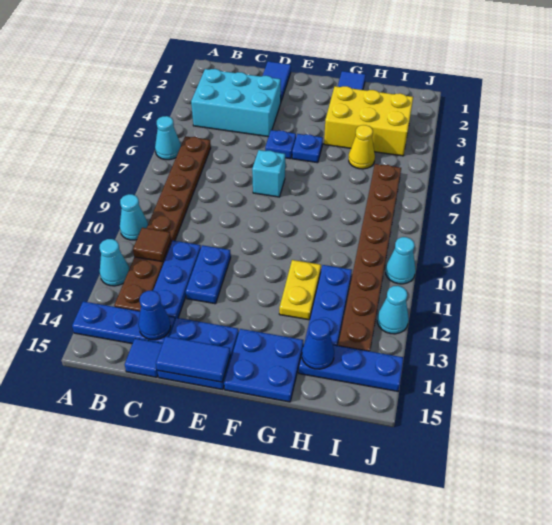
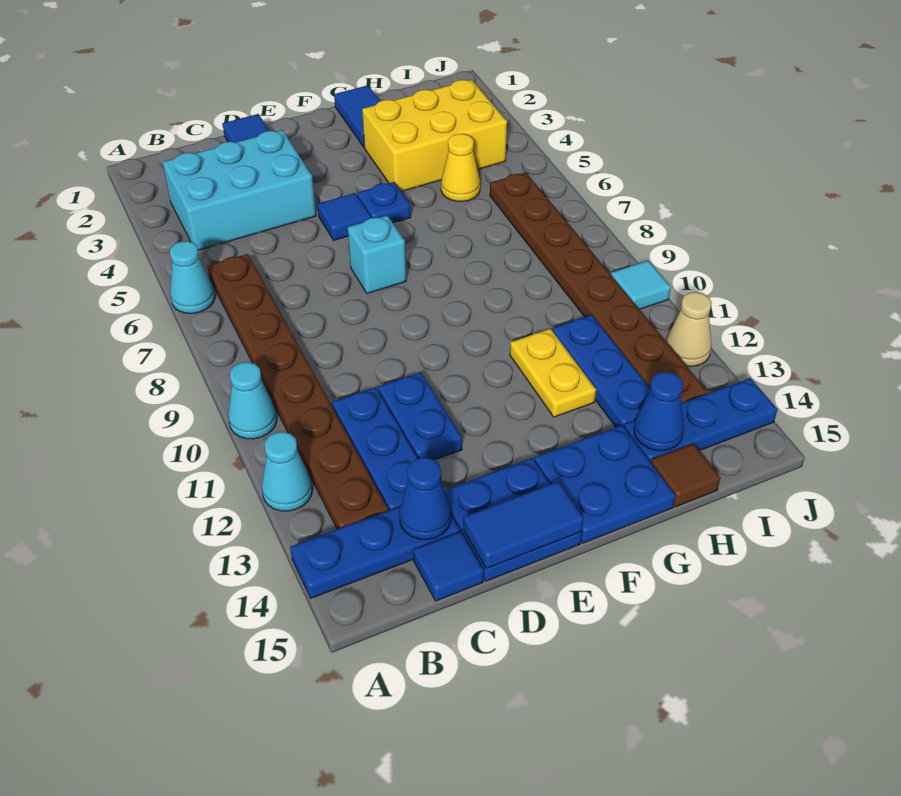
brown 1x1 tile [133,228,171,262] -> brown 1x1 tile moved to [651,444,720,507]
blue 1x1 plate [265,130,296,159] -> blue 1x1 tile [317,193,371,240]
cyan 1x1 cone [386,237,416,284] -> cyan 1x1 tile [611,261,671,309]
cyan 1x1 cone [377,286,409,334] -> tan 1x1 cone [666,292,712,366]

